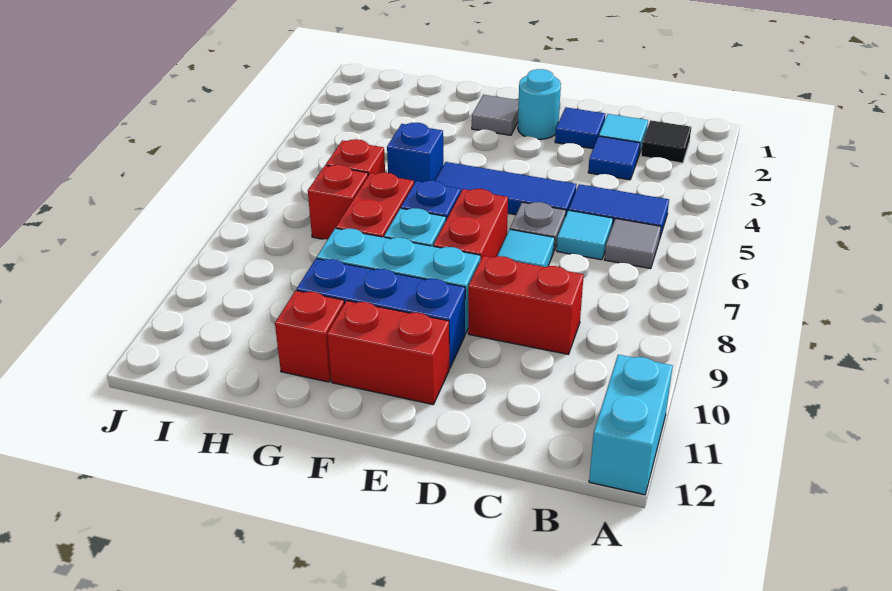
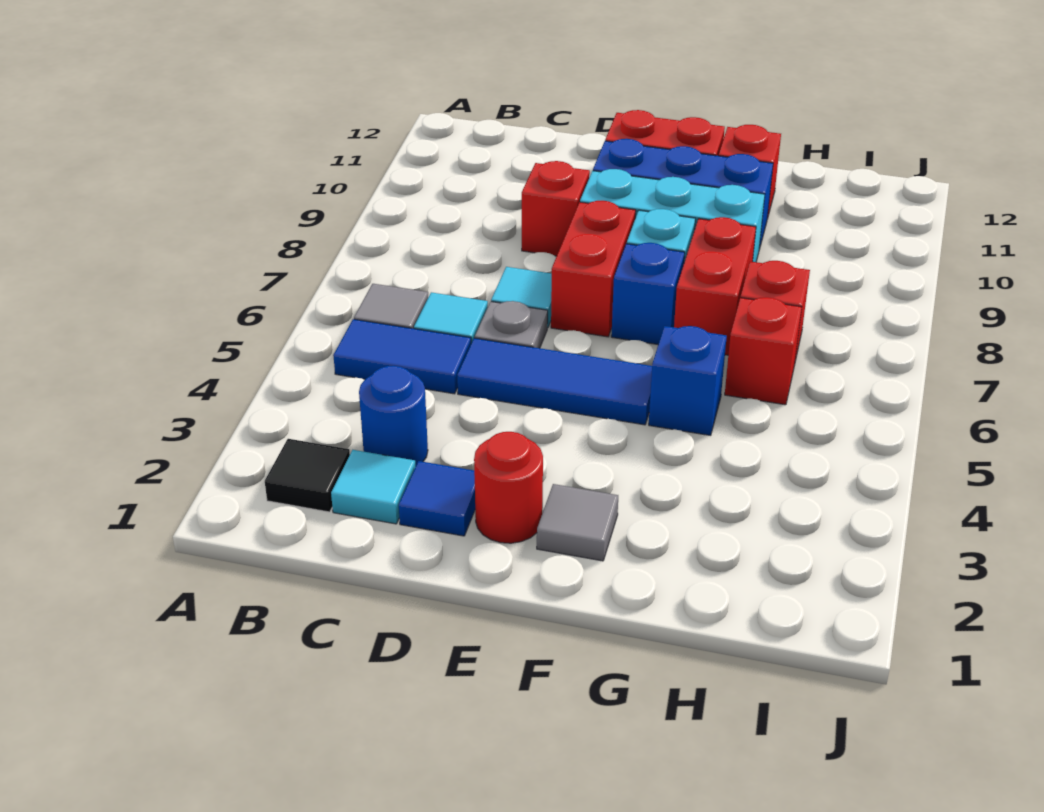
cyan 1x2 brick [589,355,673,495] -> none
blue 1x1 tile [588,136,640,180] -> blue 1x1 round brick [359,366,428,467]
red 1x2 brick [468,256,584,354] -> red 1x1 brick [522,161,590,256]
cyan 1x1 round brick [518,69,561,139] -> red 1x1 round brick [474,432,543,543]

